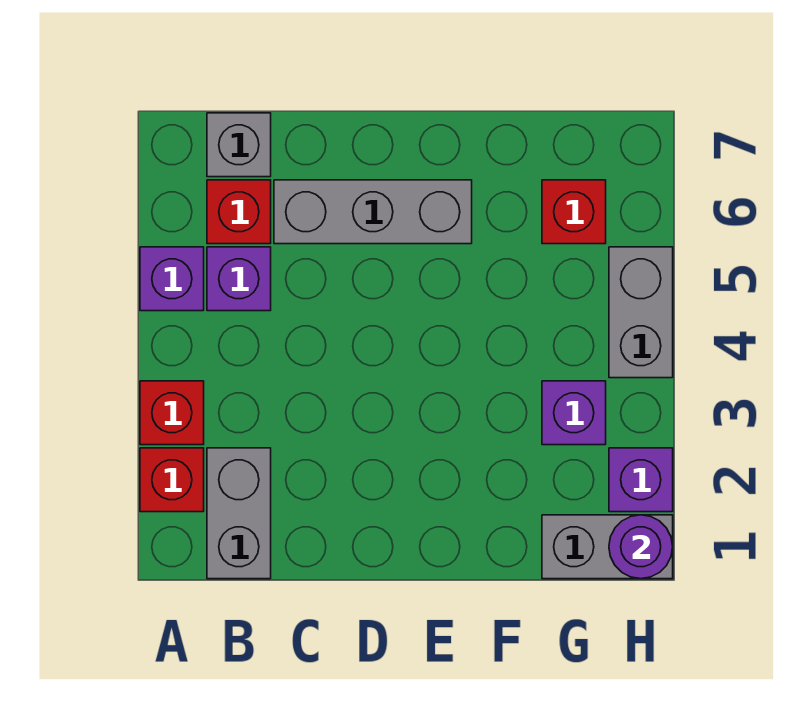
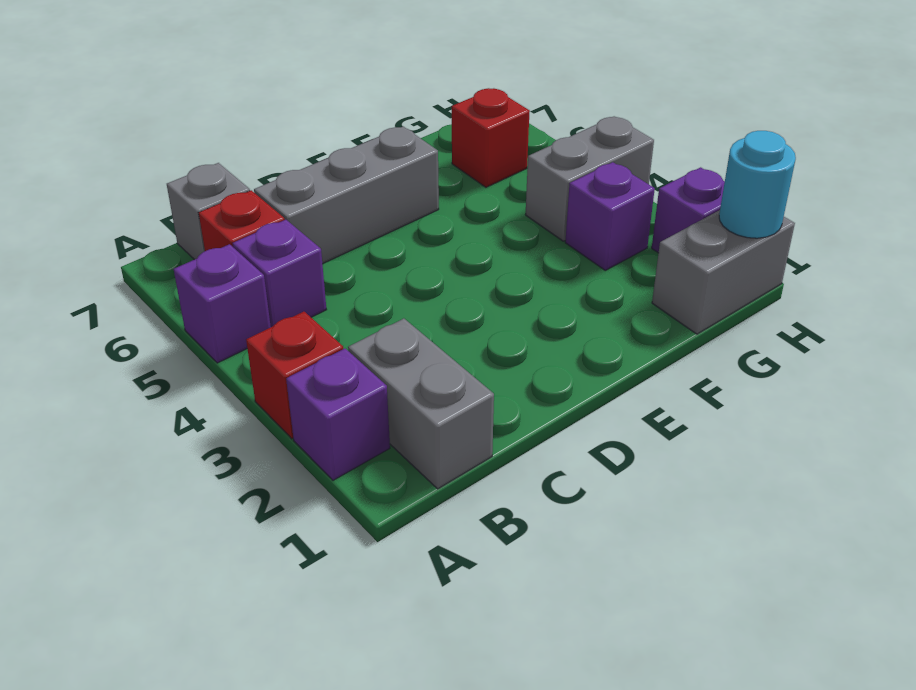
red 1x1 brick [140,448,204,512] -> purple 1x1 brick [286,348,390,480]
purple 1x1 round brick [609,515,673,579] -> cyan 1x1 round brick [719,131,796,238]
grey 1x2 brick [609,247,673,378] -> grey 1x2 brick turned to [526,116,654,241]

